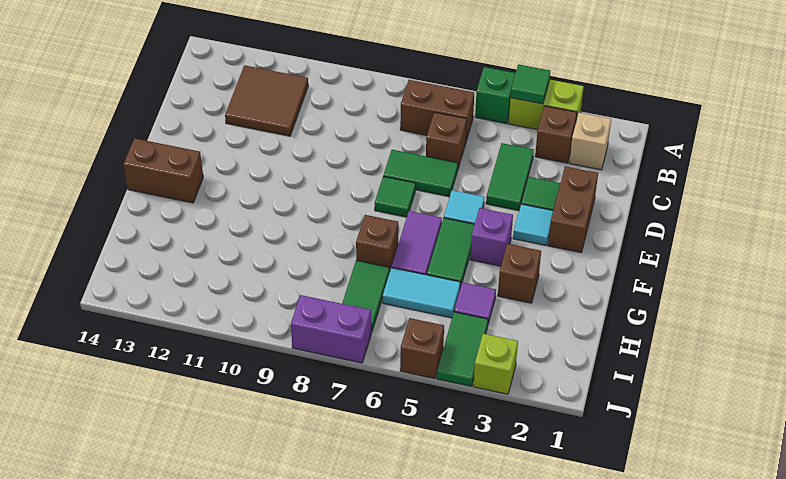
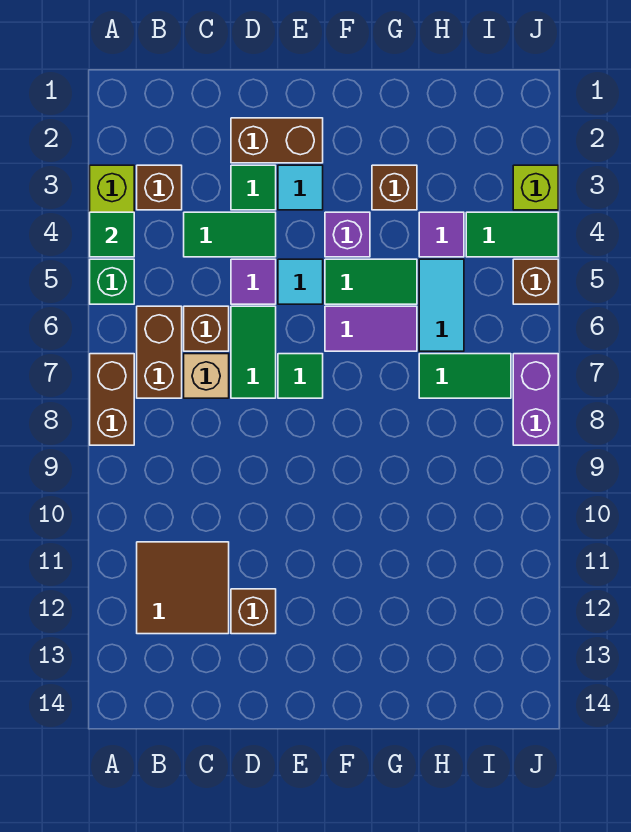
tan 1x1 brick [569,113,611,170] -> tan 1x1 brick moved to [184,354,229,398]
none -> purple 1x1 tile [231,259,276,304]
brown 1x2 brick [123,138,203,203] -> brown 1x2 brick moved to [90,354,134,445]
brown 1x1 brick [356,215,398,270] -> brown 1x1 brick moved to [231,589,276,634]

